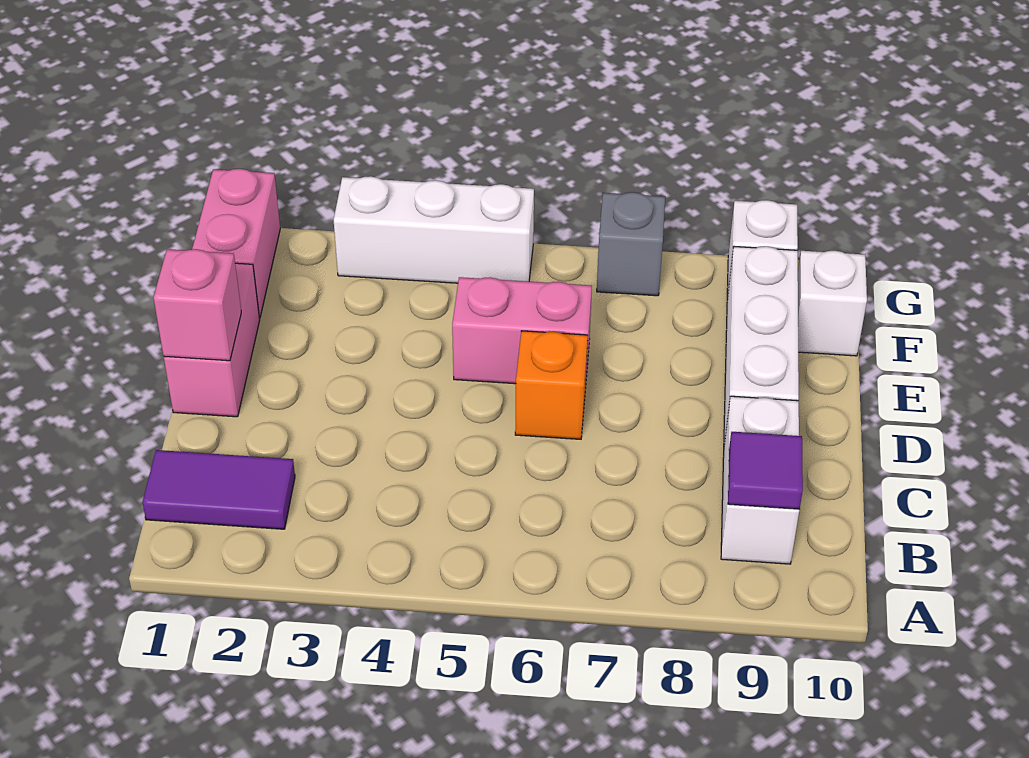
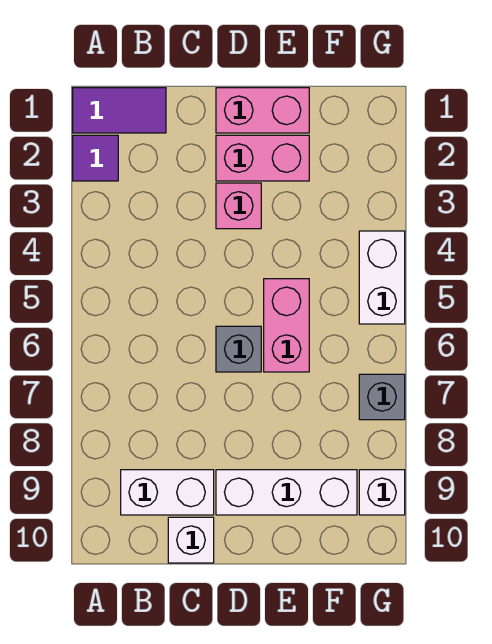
purple 1x2 tile [143,450,295,529] -> purple 1x2 tile turned to [73,88,166,133]
purple 1x1 tile [728,432,803,509] -> purple 1x1 tile moved to [73,135,118,181]
pink 1x1 brick [154,249,241,361] -> pink 1x1 brick moved to [216,183,261,229]
orange 1x1 brick [515,331,588,439] -> grey 1x1 brick [216,326,261,372]
pink 1x2 brick [192,169,280,318] -> pink 1x2 brick moved to [216,135,309,181]
white 1x1 brick [798,251,867,356] -> white 1x1 brick moved to [168,517,214,563]
white 1x3 brick [334,176,534,283] -> white 1x2 brick [359,231,405,324]

